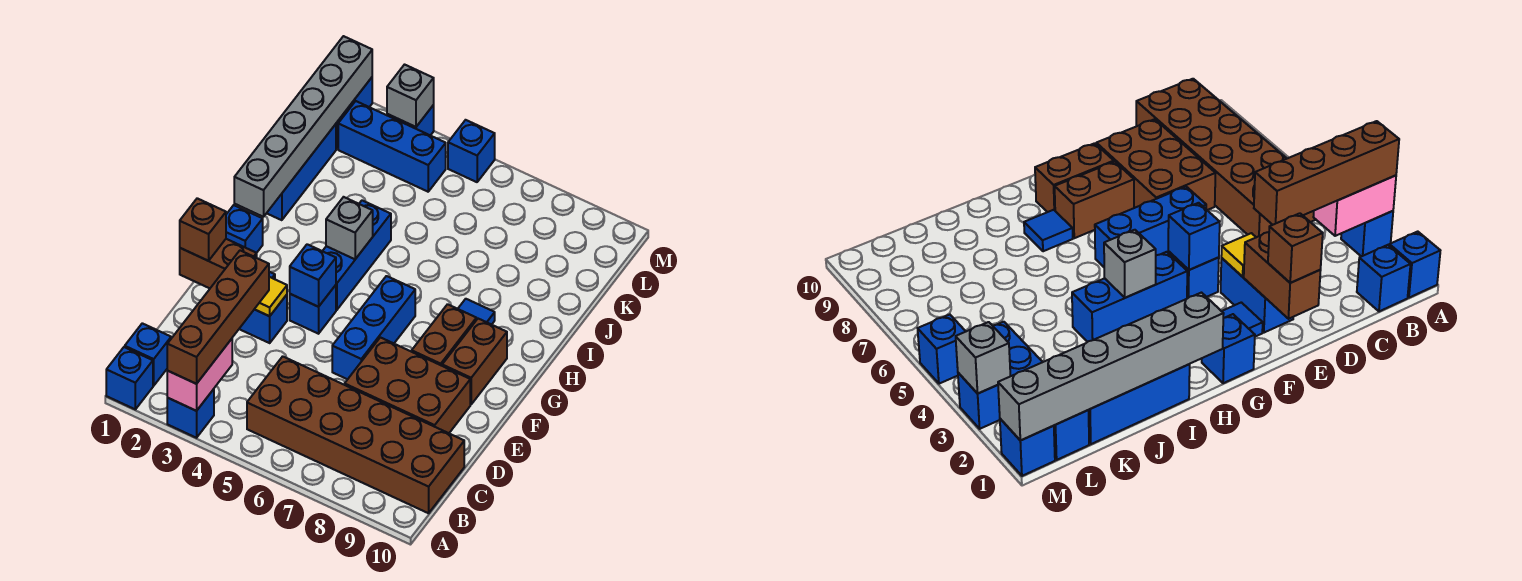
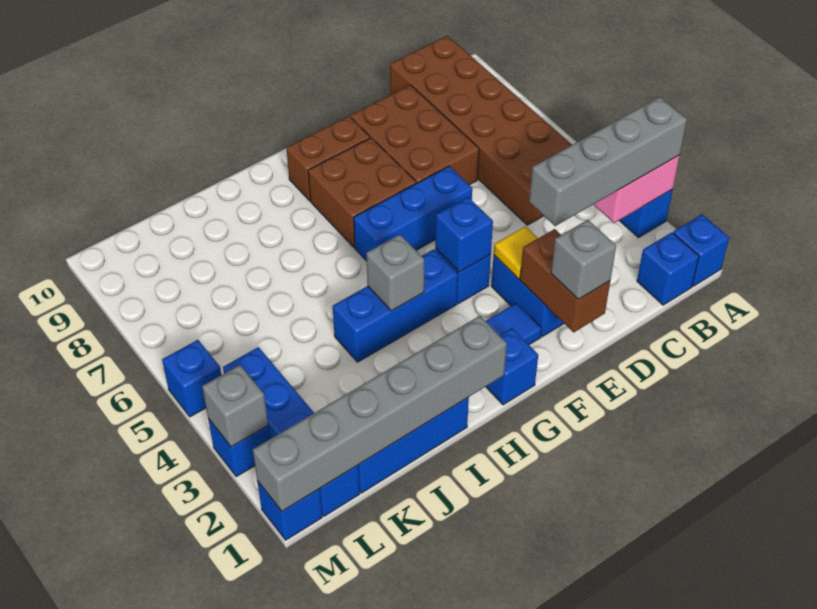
brown 1x4 brick [167,251,269,384] -> grey 1x4 brick [529,97,687,226]
brown 1x1 brick [180,198,226,261] -> grey 1x1 brick [551,220,616,300]
brown 1x2 brick [412,304,476,366] -> brown 2x2 brick [308,138,416,248]
blue 1x1 tile [458,299,495,325] -> none

